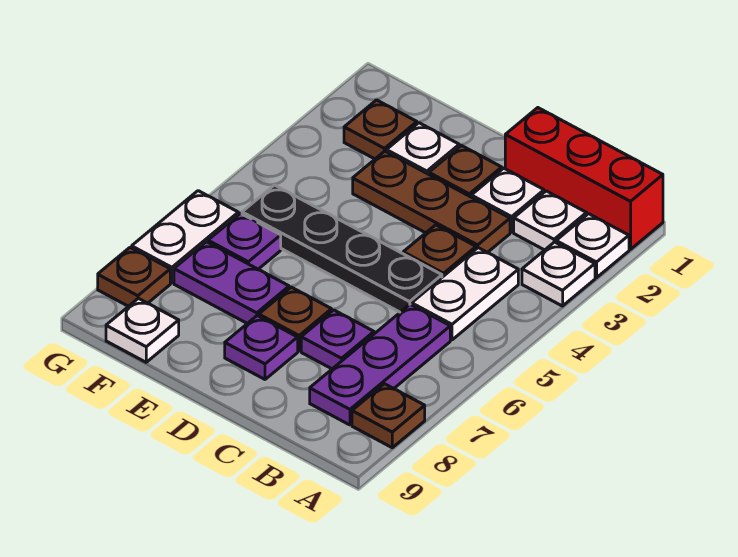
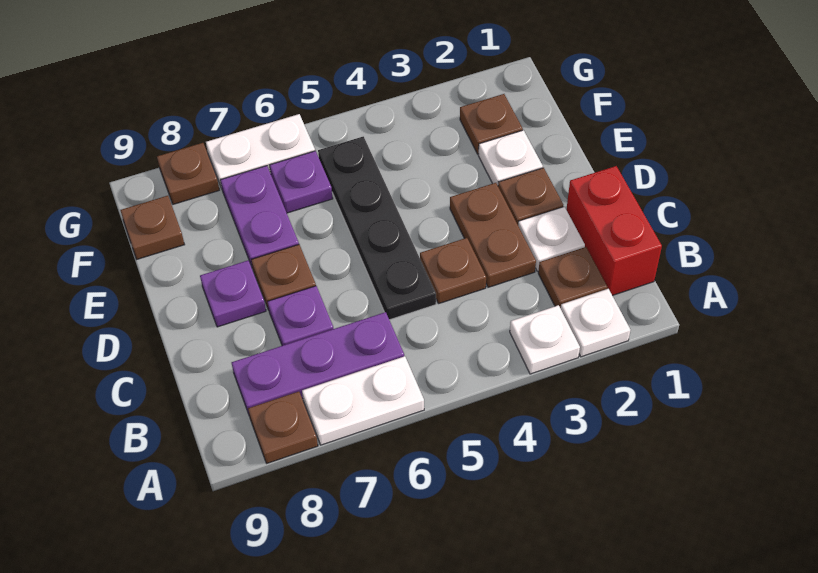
red 1x3 brick [505,108,663,249] -> red 1x2 brick [566,166,662,296]
white 1x1 plate [514,191,587,250] -> brown 1x1 plate [538,247,607,308]
white 1x2 plate [412,248,518,340] -> white 1x2 plate moved to [302,356,424,445]
brown 1x3 plate [353,151,510,253] -> brown 1x2 plate [450,183,536,287]
white 1x1 plate [106,298,179,362] -> brown 1x1 plate [120,196,185,259]

